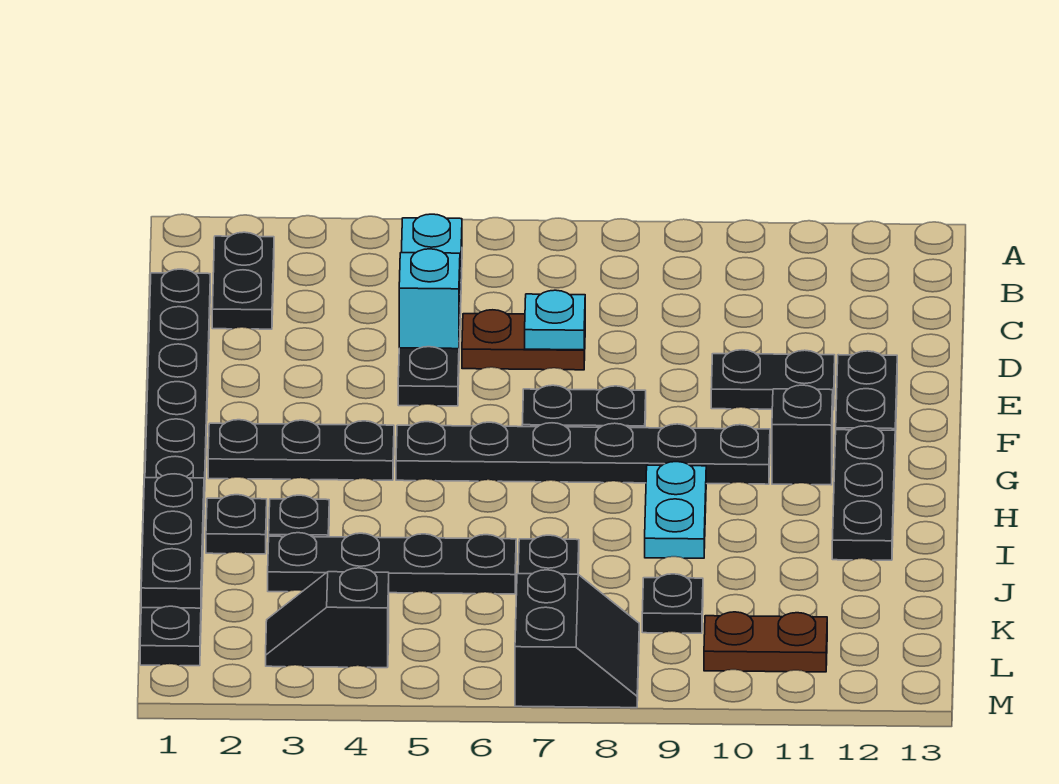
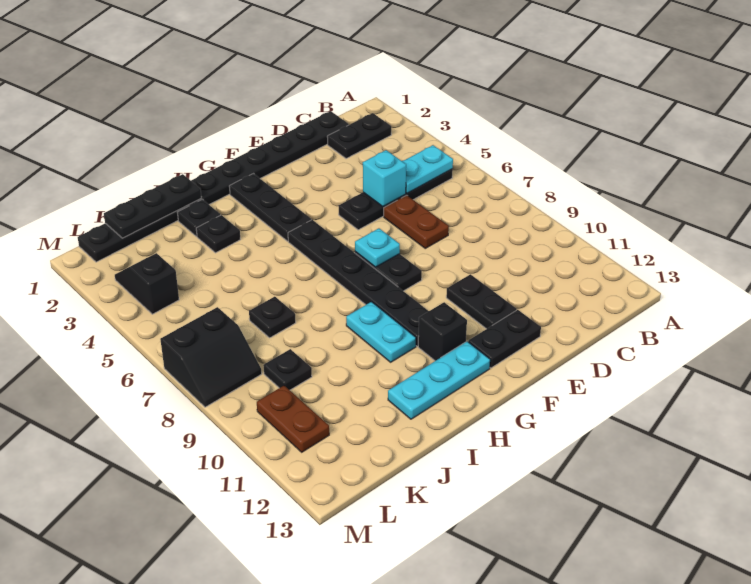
cyan 1x1 plate [525,290,585,350] -> cyan 1x1 plate moved to [355,228,400,267]
black 1x3 plate [832,426,895,560] -> cyan 1x3 plate [388,341,490,419]
cyan 1x2 plate [645,462,706,558] -> cyan 1x2 plate turned to [346,302,416,362]
black 1x4 plate [268,533,516,594] -> none

